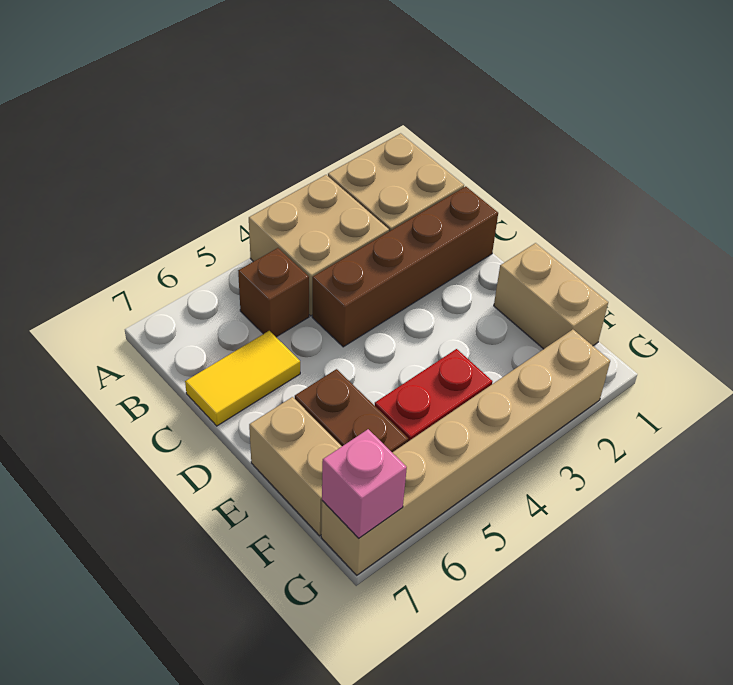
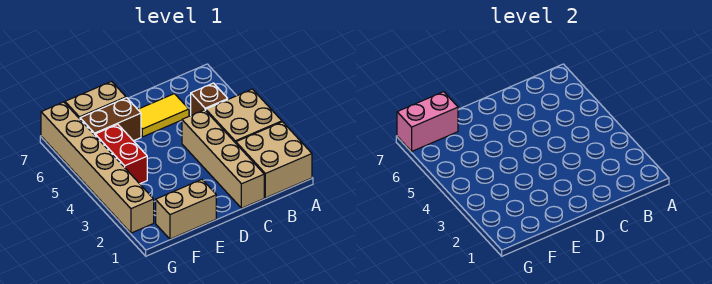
brown 1x4 brick [312,186,498,347] -> tan 1x4 brick [182,110,264,208]
yellow 1x2 tile [185,331,300,426] -> yellow 1x2 tile turned to [138,94,189,137]
pink 1x1 brick [322,429,407,538] -> pink 1x2 brick [397,92,458,151]

